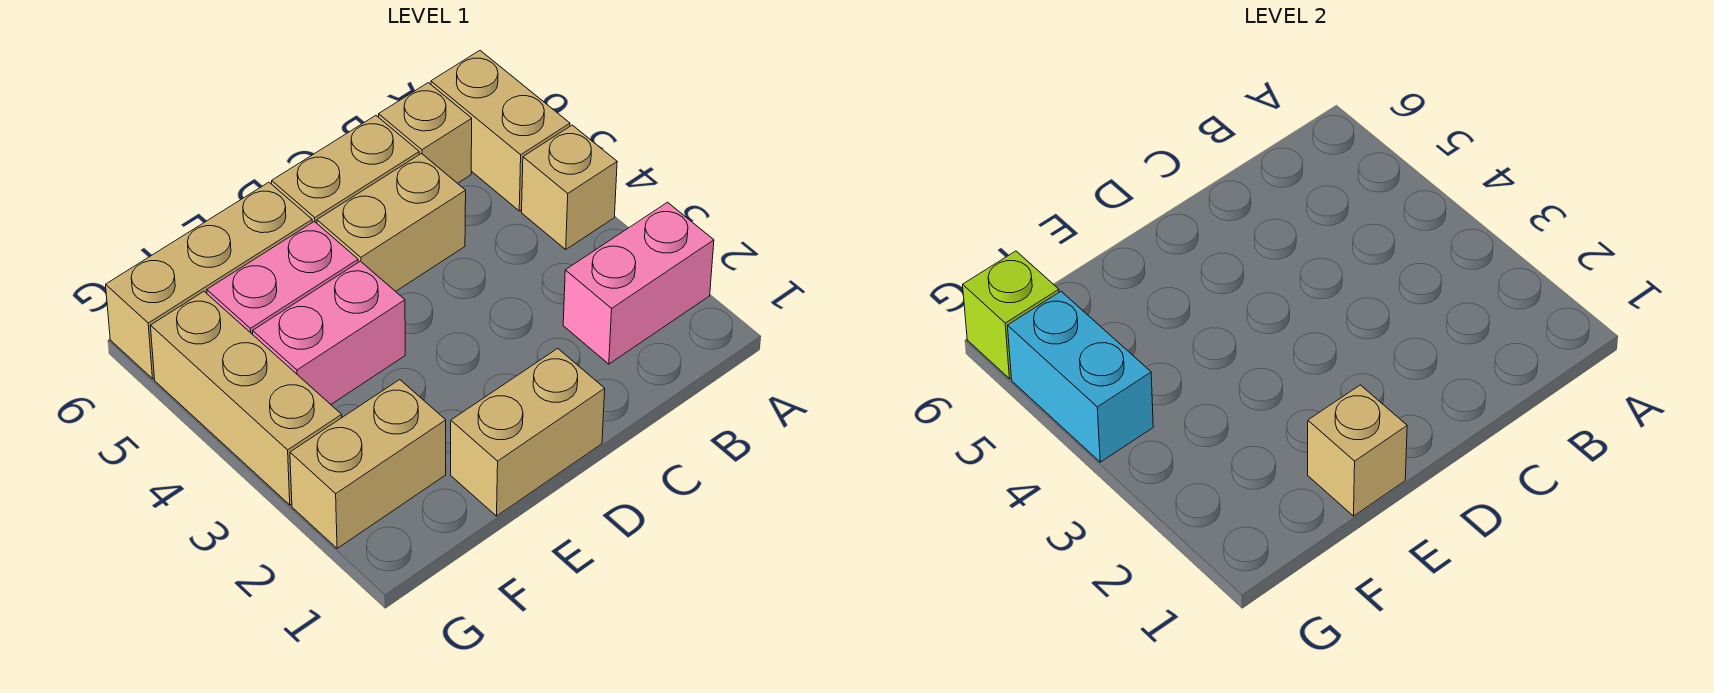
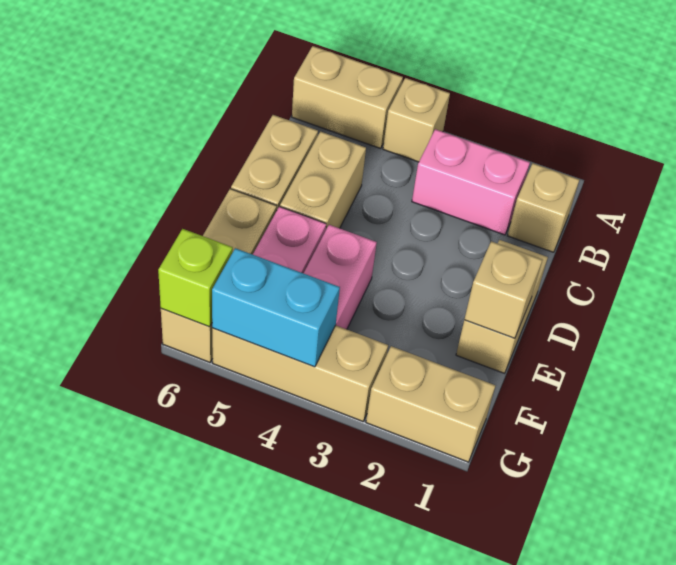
pink 1x2 brick [563,202,714,364] -> pink 1x2 brick turned to [412,129,530,235]
tan 1x1 brick [379,83,472,183] -> tan 1x1 brick moved to [508,163,579,252]
tan 1x2 brick [290,380,446,548] -> tan 1x2 brick turned to [366,346,495,462]

